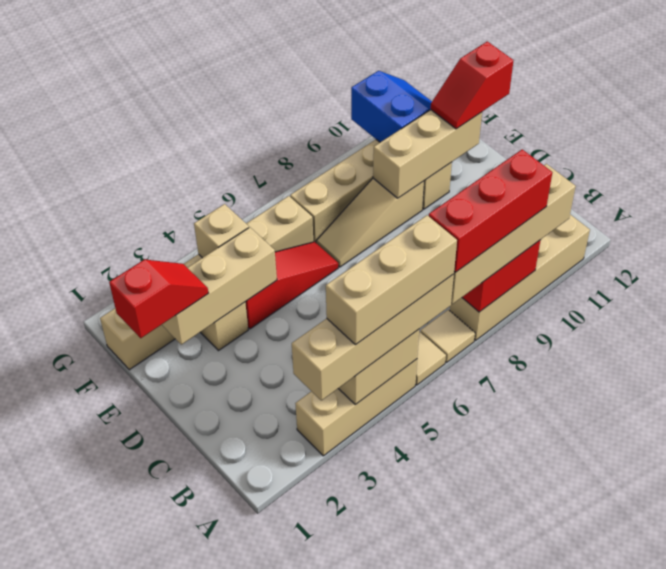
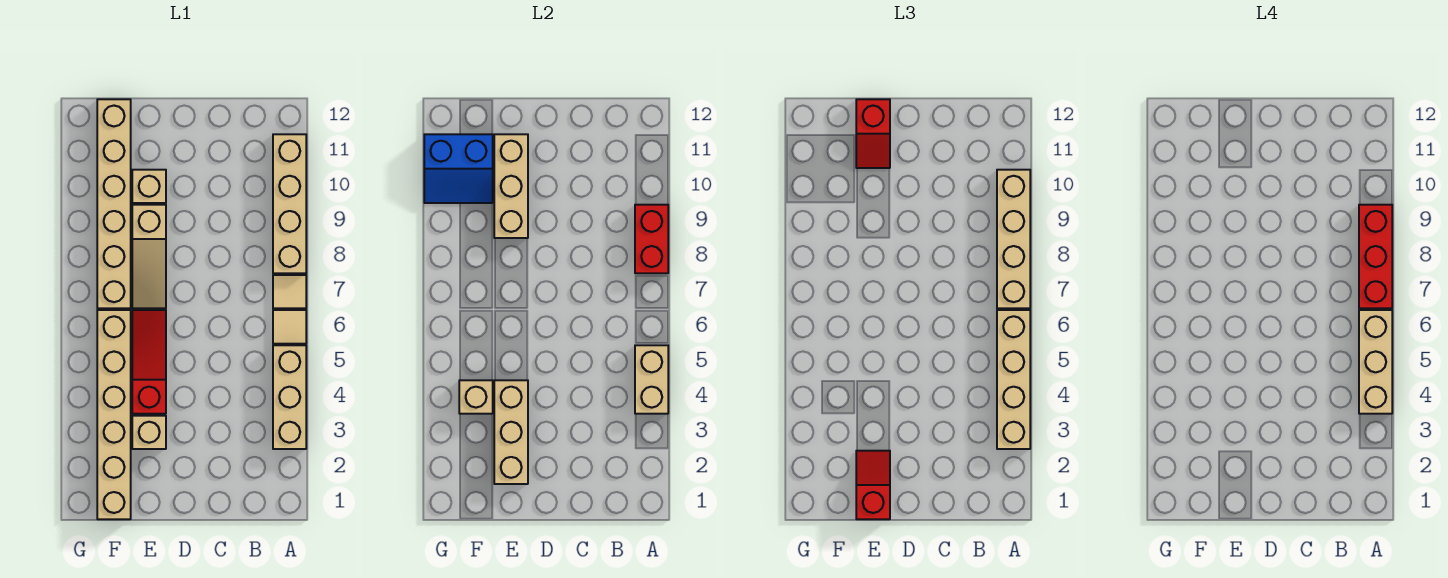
blue 2x2 slope [351,71,432,142] -> blue 2x2 slope turned to [424,134,493,203]

